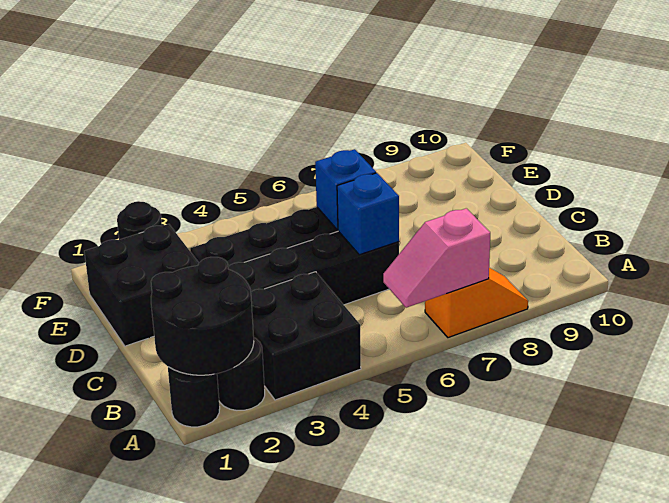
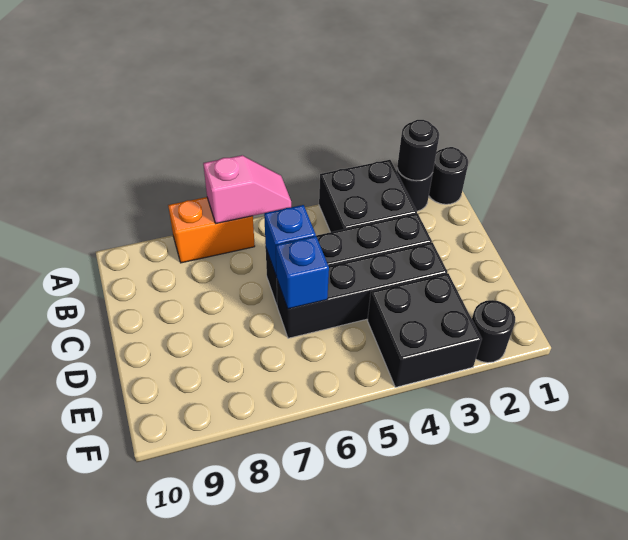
black 2x2 round brick [151,257,254,375] -> black 1x1 round brick [397,120,439,181]
orange 1x2 slope [425,268,528,338] -> orange 1x2 brick [168,197,255,263]
black 2x2 brick [84,224,199,346] -> black 2x2 brick moved to [367,273,482,387]

